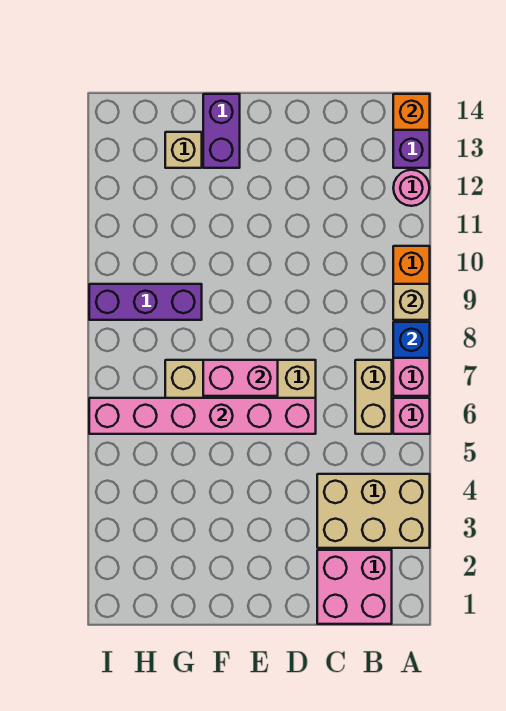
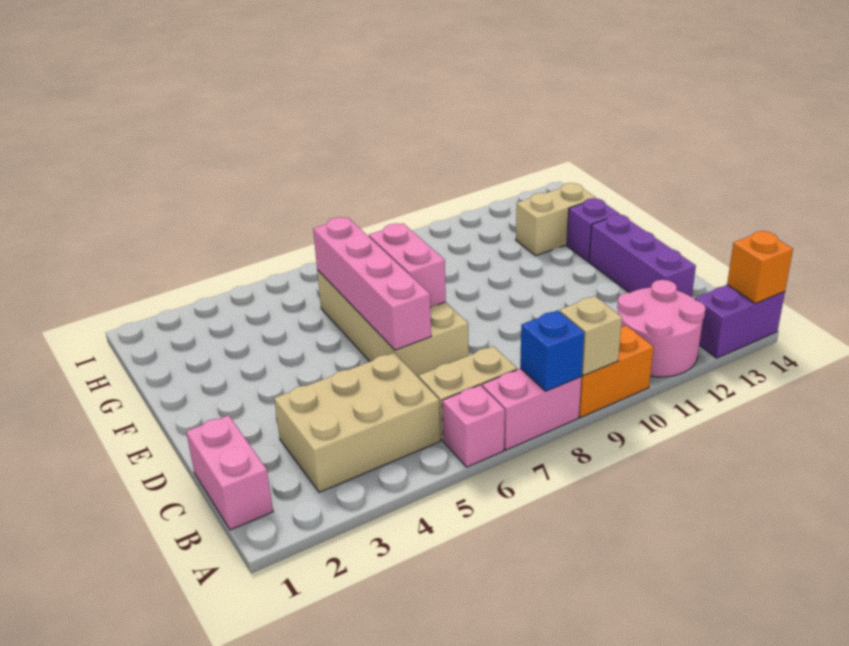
tan 2x3 brick [317,474,430,548] -> tan 2x3 brick turned to [274,353,440,492]
pink 1x1 round brick [393,170,429,206] -> pink 2x2 round brick [617,280,706,377]
pink 2x2 brick [317,550,392,624] -> pink 1x2 brick [186,415,273,530]
pink 1x6 brick [89,398,316,434] -> pink 1x4 brick [313,217,431,350]
purple 1x2 brick [203,94,240,168] -> purple 1x1 brick [567,198,619,262]
purple 1x3 brick [89,284,202,320] -> purple 1x3 brick moved to [589,214,696,297]
tan 1x1 brick [165,132,202,168] -> tan 1x2 brick [516,183,596,256]

